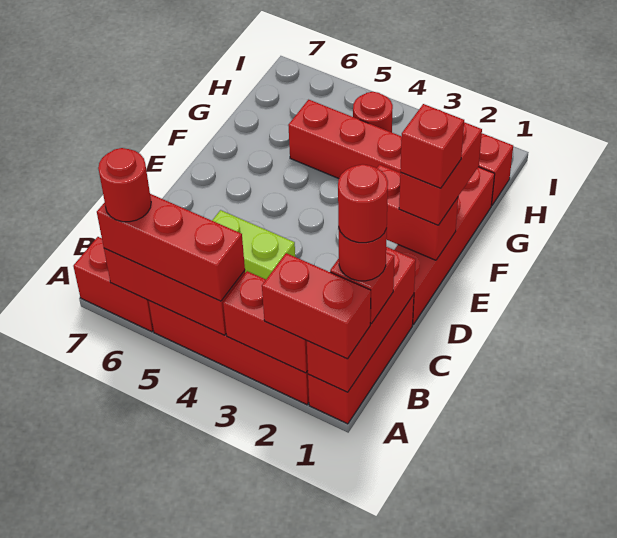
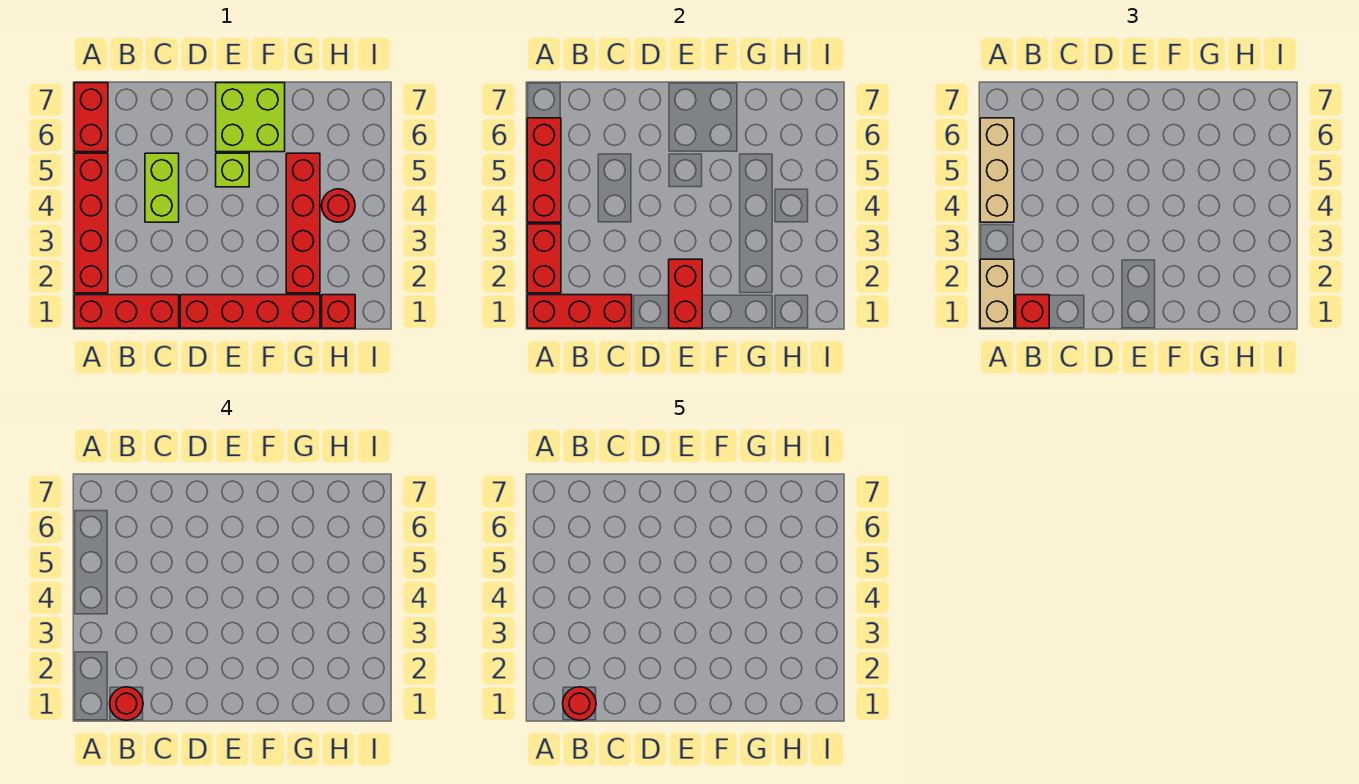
red 1x2 brick [262,253,371,359] -> tan 1x2 brick [980,259,1014,328]
red 1x3 brick [97,194,245,301] -> tan 1x3 brick [980,118,1014,222]
red 1x1 round brick [98,148,151,222] -> none
red 1x2 brick [399,122,482,225] -> none
red 1x1 brick [400,104,464,188] -> none
none -> lime 1x1 brick [216,153,249,187]
none -> lime 2x2 brick [216,83,285,152]

